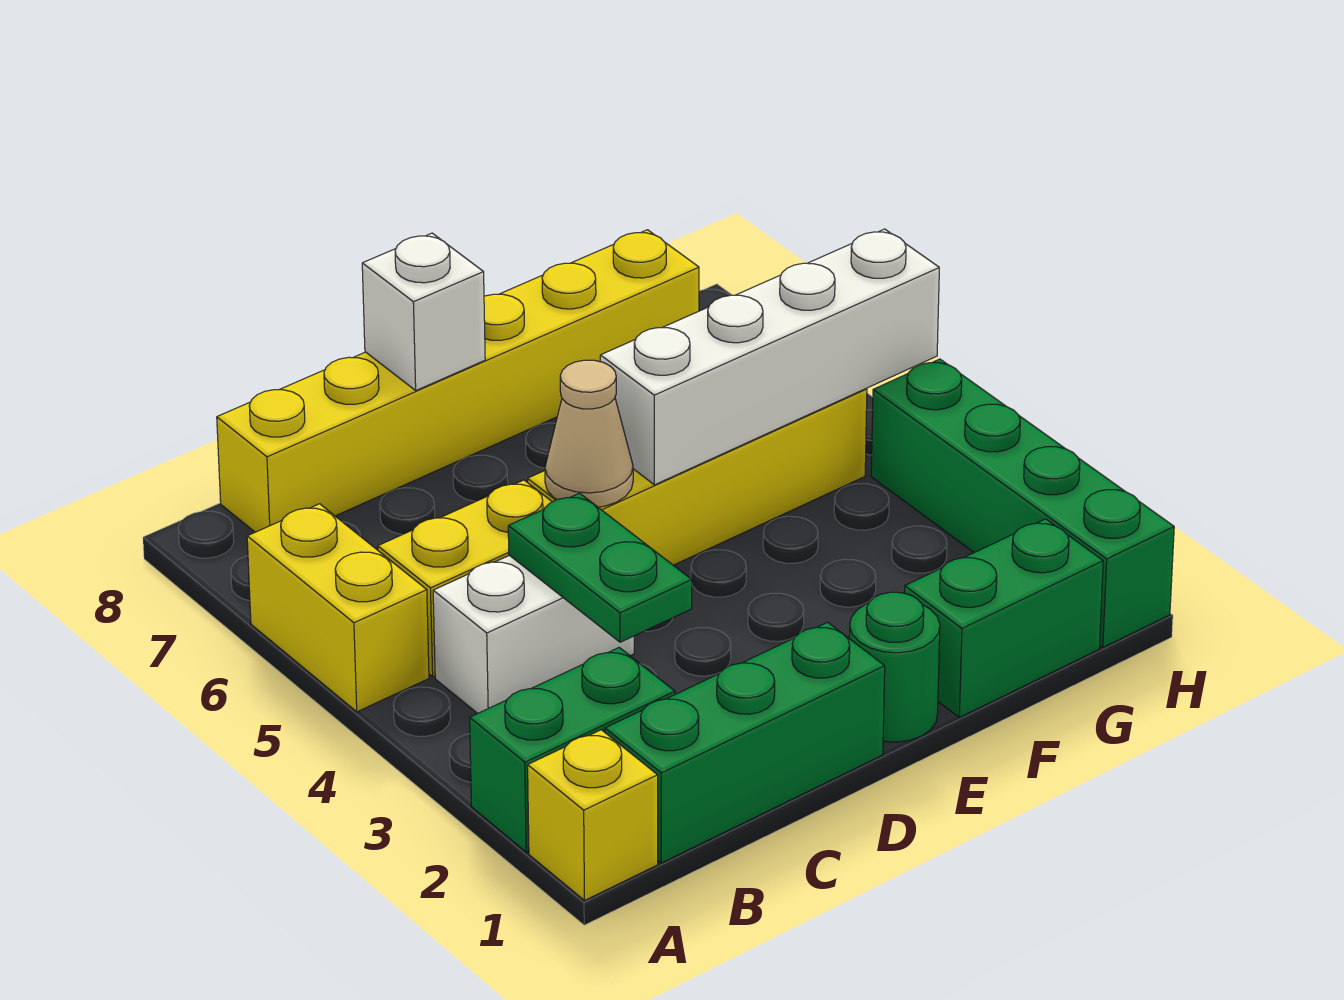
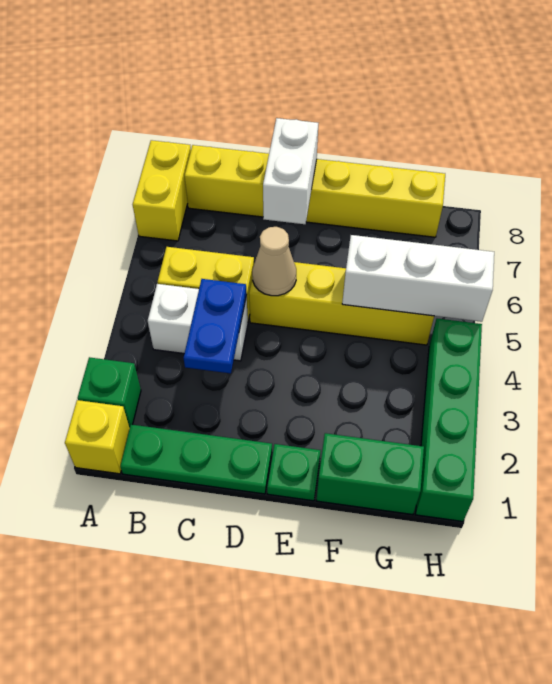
green 1x2 brick [470,647,675,852] -> green 1x1 brick [78,357,141,428]
yellow 1x2 brick [247,504,429,712] -> yellow 1x2 brick moved to [133,140,191,241]
green 1x3 brick [605,622,885,863] -> green 1x3 plate [120,425,272,494]
green 1x2 plate [508,493,692,642] -> blue 1x2 plate [184,279,247,373]
white 1x1 brick [362,233,485,390] -> white 1x2 brick [263,118,318,224]
green 1x1 round brick [849,592,940,742] -> green 1x1 plate [267,444,321,501]
white 1x4 brick [600,229,939,485] -> white 1x3 brick [342,235,494,322]

